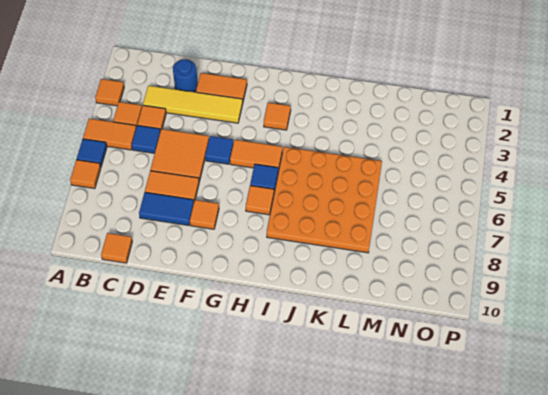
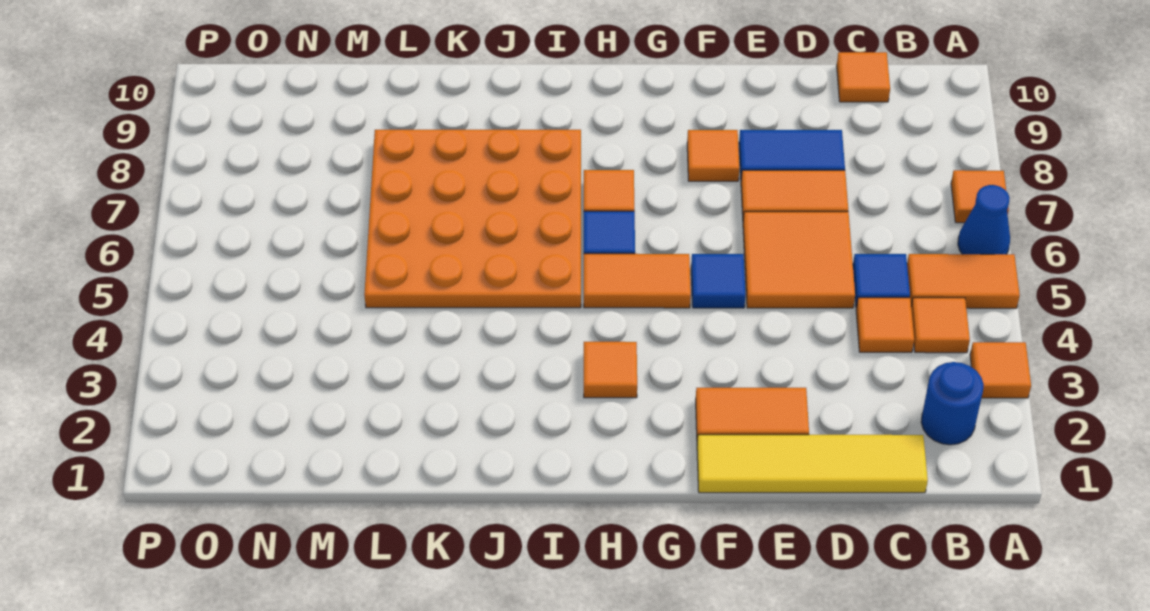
blue 1x1 tile [77,139,107,167] -> blue 1x1 cone [958,185,1010,254]
yellow 1x4 tile [143,86,243,123] -> yellow 1x4 tile moved to [697,435,928,493]
blue 1x1 round brick [173,59,198,92] -> blue 1x1 round brick moved to [921,362,984,445]

